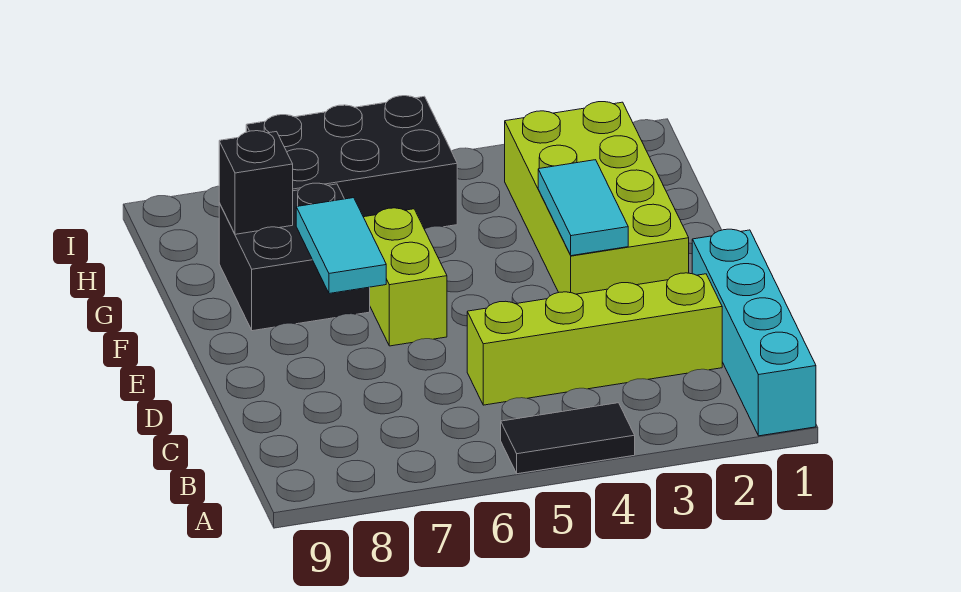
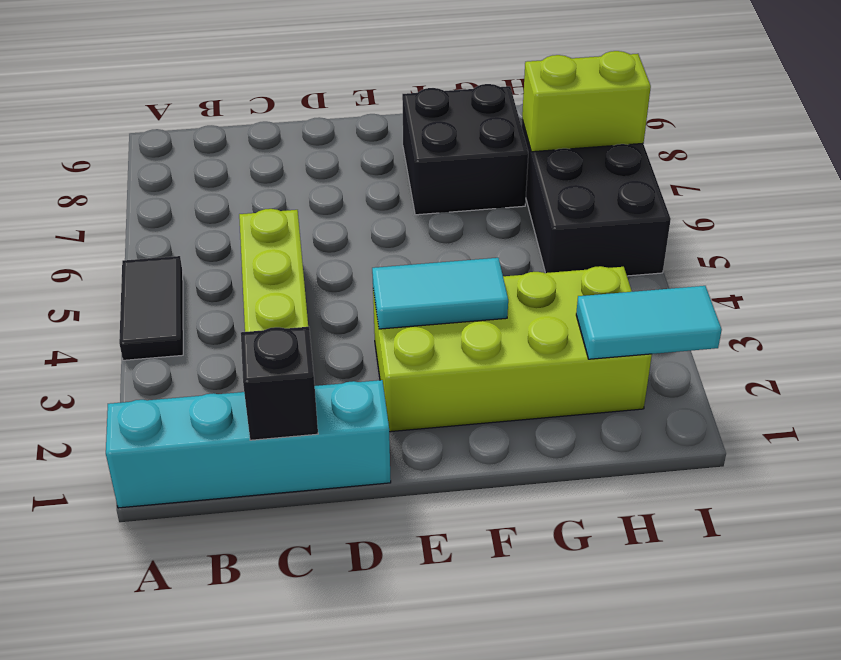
lime 1x2 brick [364,208,447,346] -> lime 1x2 brick moved to [522,51,651,152]
cyan 1x2 tile [296,198,386,294] -> cyan 1x2 tile moved to [576,286,722,359]
black 1x1 brick [219,131,293,234] -> black 1x1 brick moved to [241,327,318,440]

